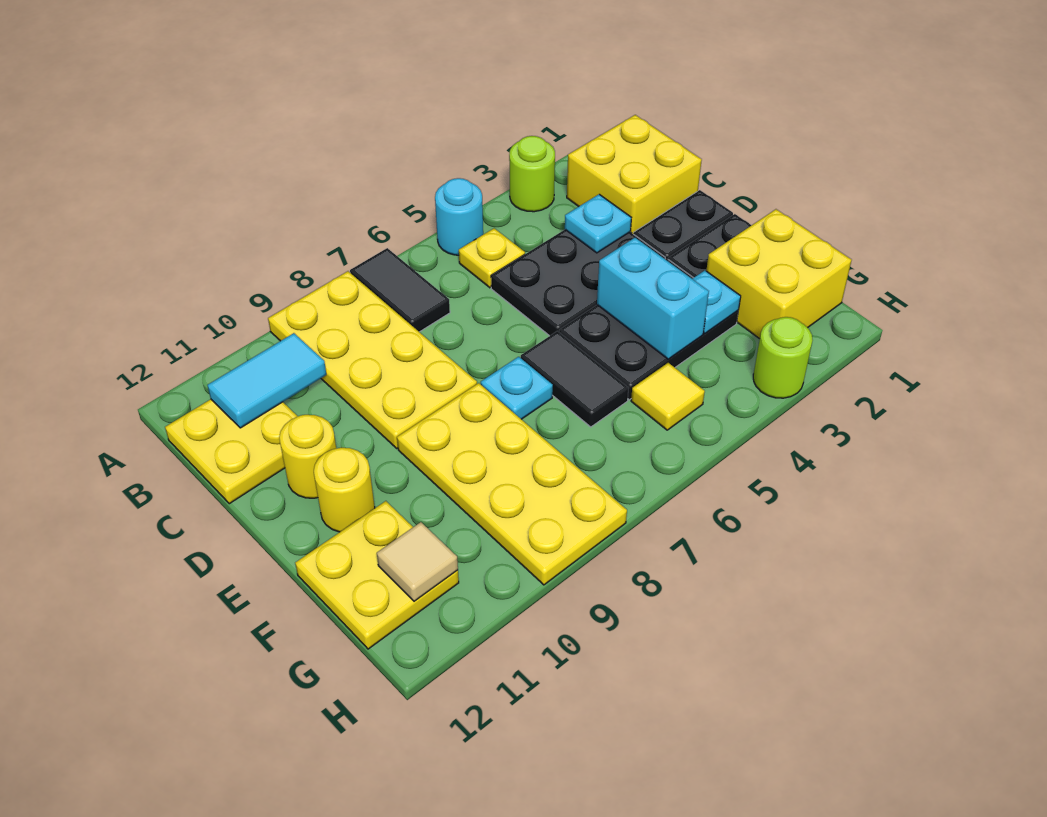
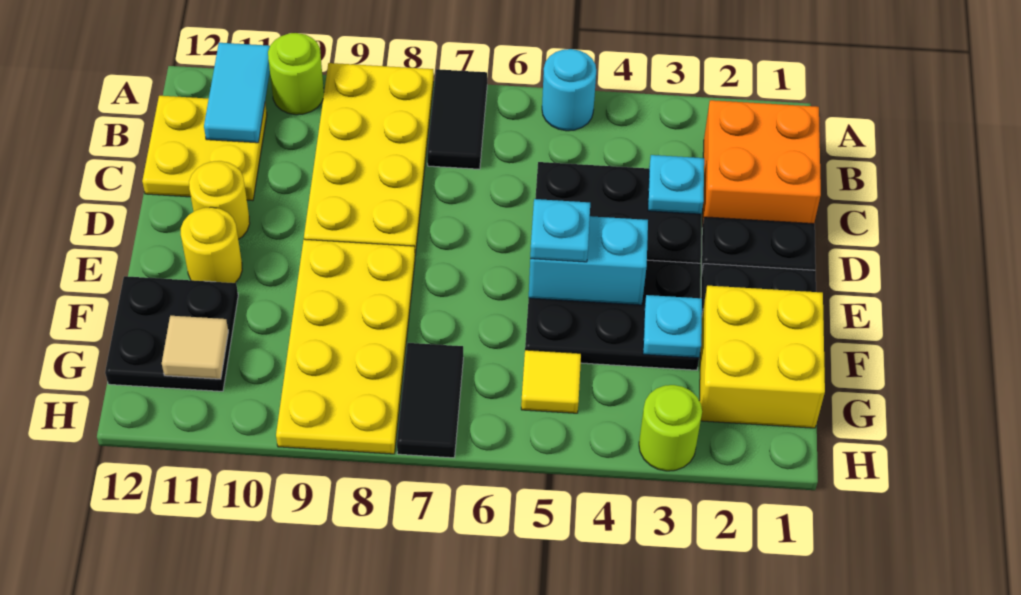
lime 1x1 round brick [509,136,555,212] -> lime 1x1 round brick moved to [268,33,324,115]
yellow 2x2 brick [567,115,702,234] -> orange 2x2 brick [702,100,821,227]
yellow 1x1 plate [459,228,525,288] -> none
cyan 1x2 tile [207,333,326,428] -> cyan 1x2 tile turned to [204,43,270,143]
cyan 1x2 brick [597,238,709,359] -> cyan 1x2 brick turned to [529,216,648,305]
black 1x2 tile [521,331,629,427] -> black 1x2 tile moved to [397,343,463,458]
cyan 1x1 plate [481,357,553,419] -> cyan 1x1 plate moved to [530,199,590,262]
yellow 2x2 plate [295,501,459,649] -> black 2x2 plate [105,276,238,391]

